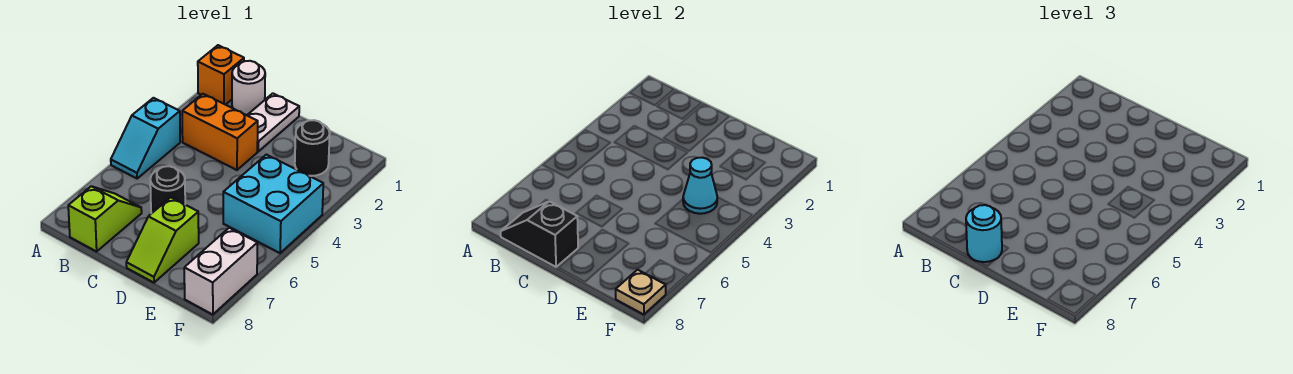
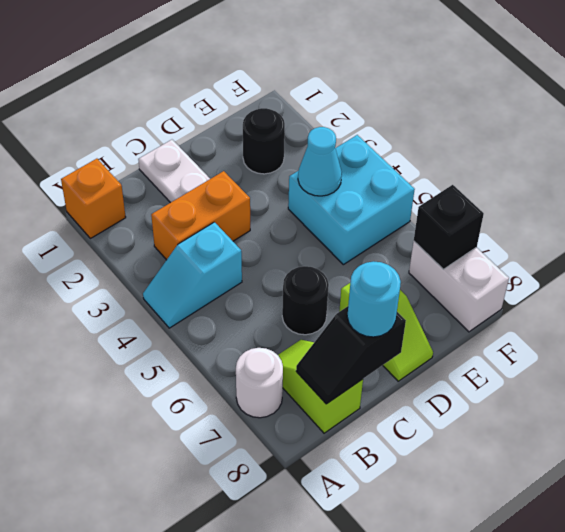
cyan 1x2 slope [111,98,180,178] -> cyan 1x2 slope turned to [143,222,242,328]
white 1x1 round brick [232,61,265,115] -> white 1x1 round brick moved to [236,348,283,418]
none -> black 1x1 brick [414,185,484,269]
tan 1x1 plate [616,270,666,315] -> none

